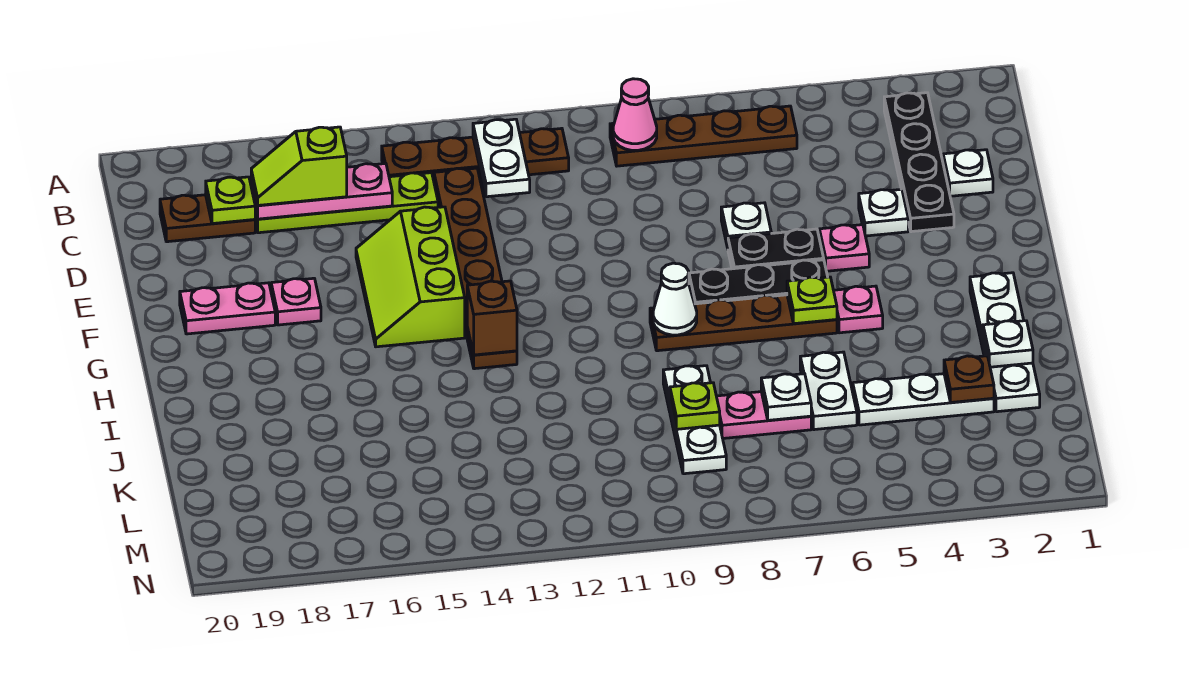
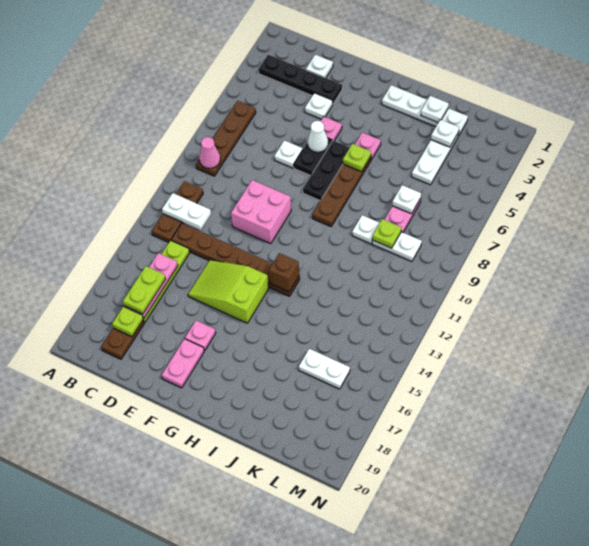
brown 1x4 plate [382,128,569,180] -> brown 1x3 plate [152,181,203,242]
lime 1x2 slope [251,127,347,205] -> lime 1x2 plate [123,266,165,314]
none -> pink 2x2 brick [231,180,291,244]
lime 2x3 slope [356,207,465,347] -> lime 2x3 slope turned to [188,260,269,323]
white 1x1 cone [653,263,697,335] -> white 1x1 cone moved to [308,121,328,152]
white 1x2 plate [800,352,857,430] -> white 1x2 plate moved to [299,349,350,389]
brown 1x1 plate [944,356,994,402] -> white 1x1 plate [431,120,459,147]

